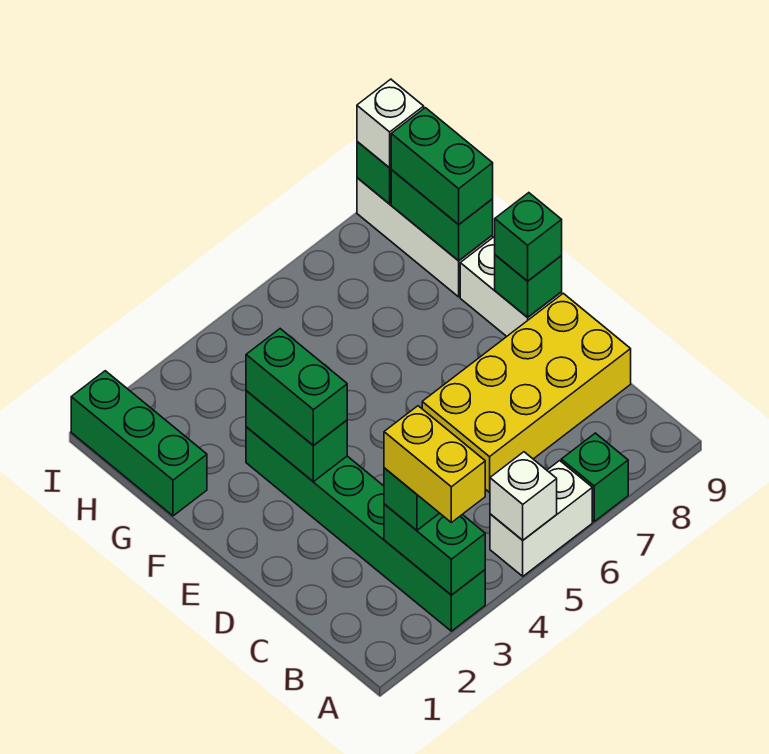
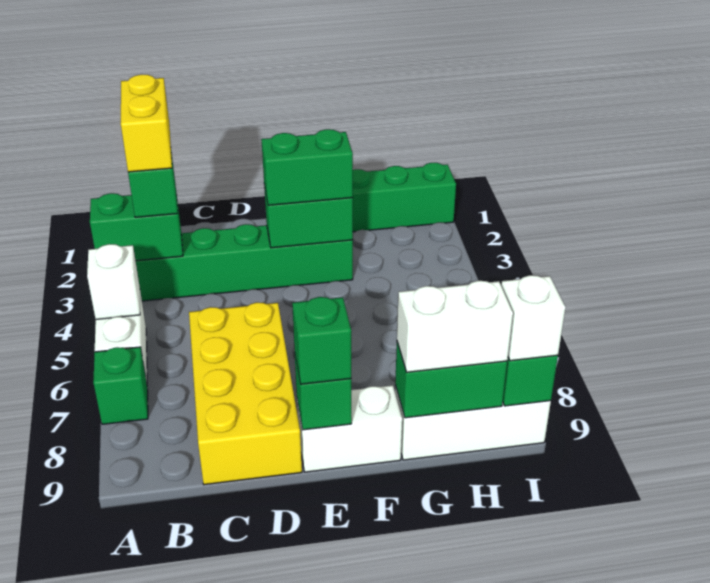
yellow 1x2 brick [384,406,485,522] -> yellow 1x2 brick turned to [121,74,172,172]
green 1x2 brick [391,108,493,225] -> white 1x2 brick [397,281,513,372]

